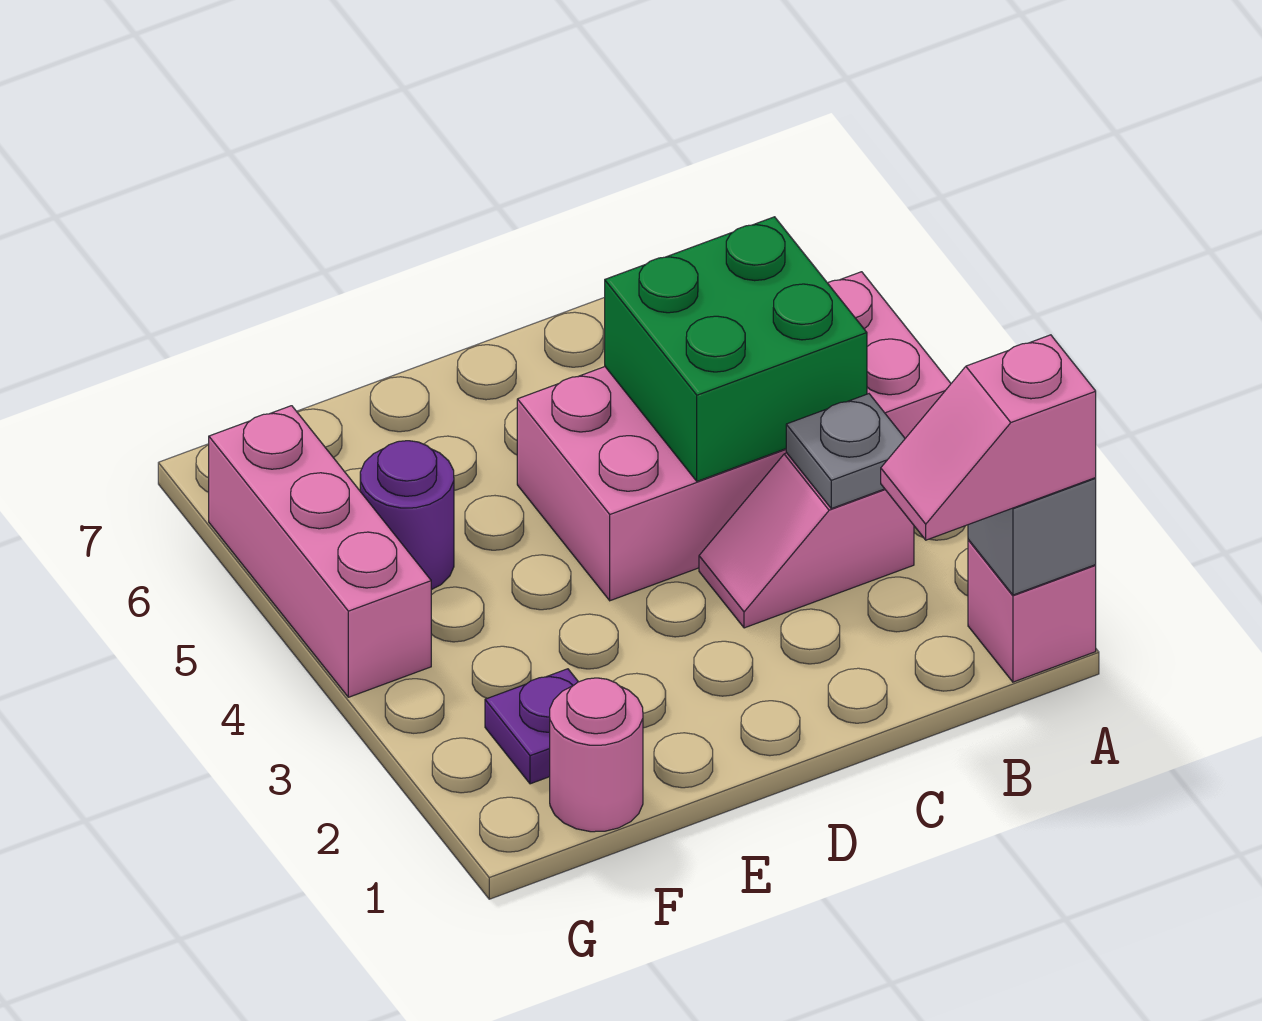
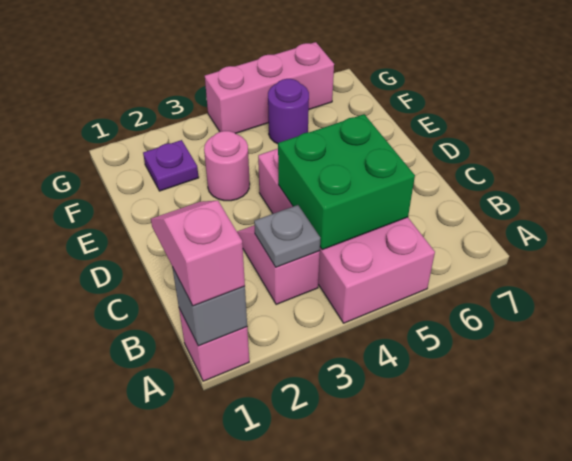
pink 1x1 round brick [550,678,643,832] -> pink 1x1 round brick moved to [204,131,250,201]

